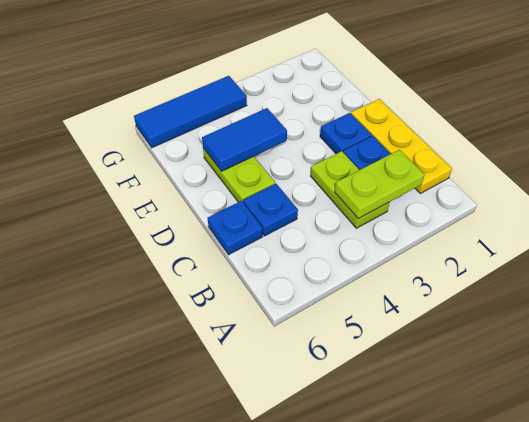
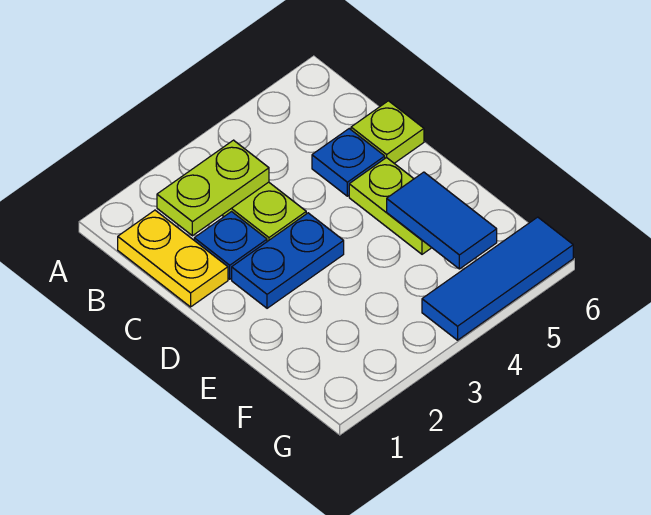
yellow 1x3 plate [351,99,452,193] -> yellow 1x2 plate [118,210,228,307]
blue 1x1 plate [208,201,263,255] -> lime 1x1 plate [351,101,424,163]
blue 1x1 plate [320,113,372,154] -> blue 1x2 plate [232,213,344,308]
blue 1x2 tile [202,108,287,171] -> blue 1x2 tile turned to [387,172,497,269]

